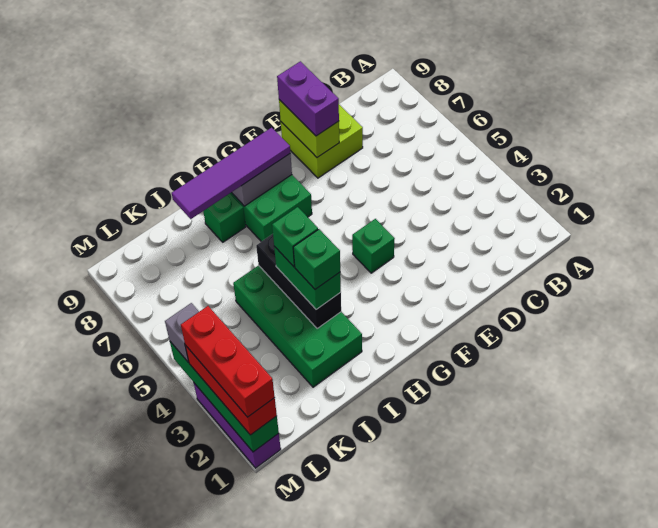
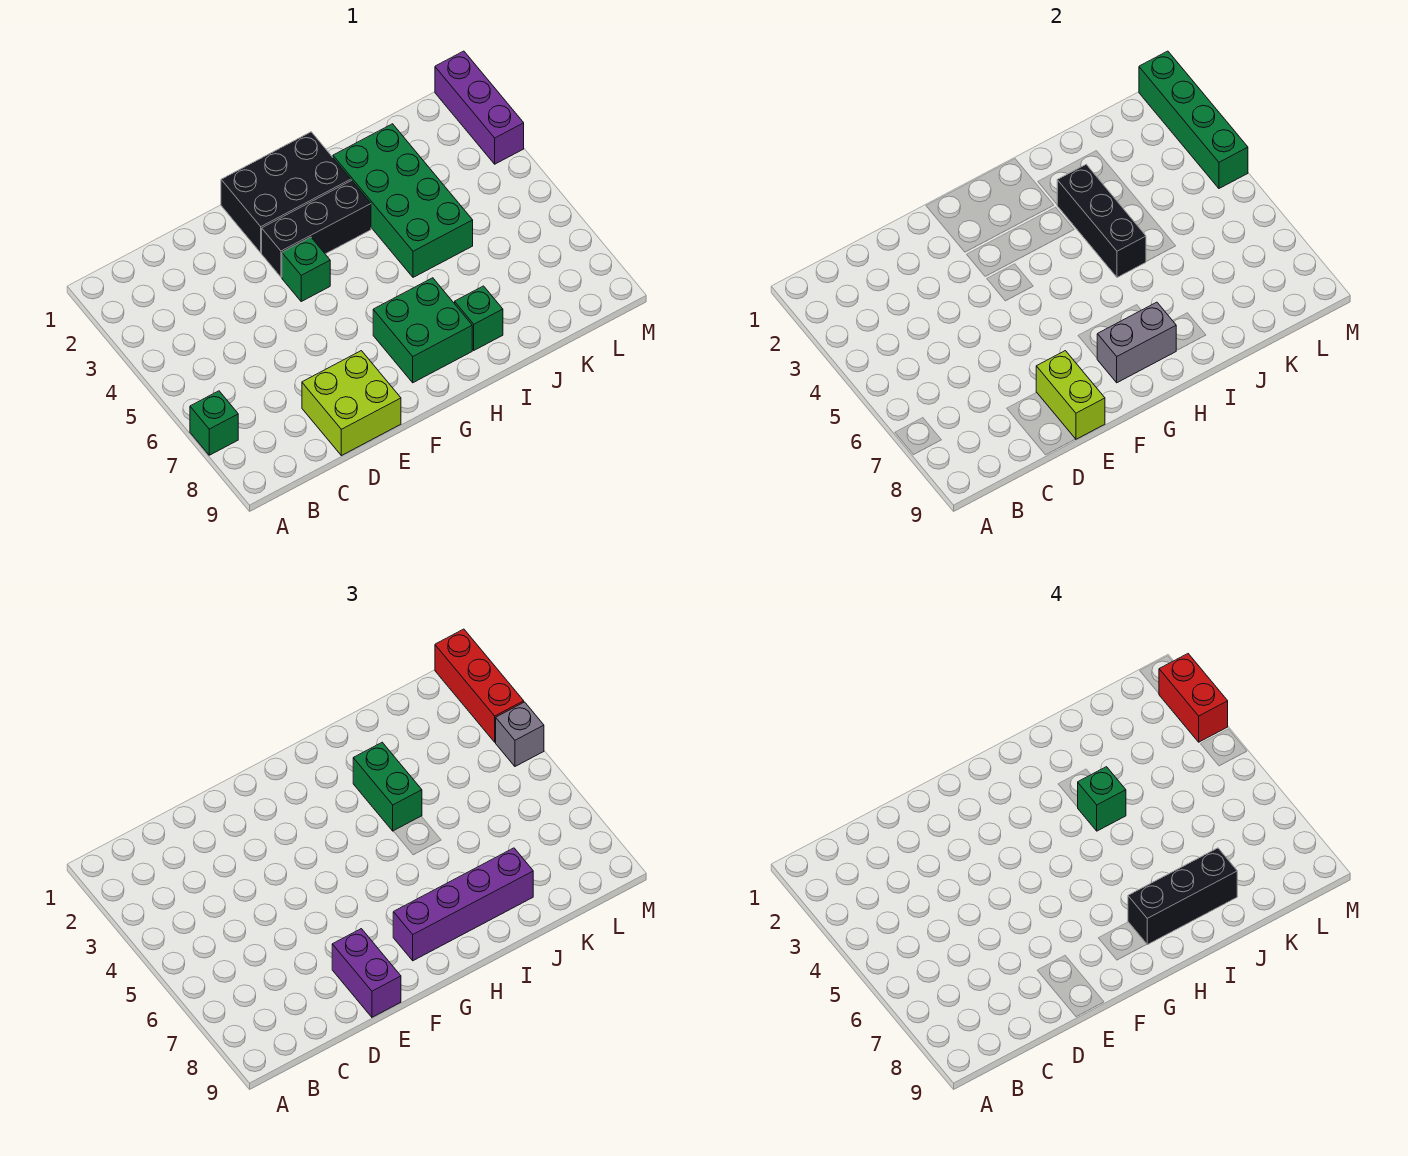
none -> black 2x3 brick [221,132,351,253]
none -> black 1x3 brick [262,181,371,277]
purple 1x4 tile [172,128,290,219] -> purple 1x4 brick [393,848,533,961]
none -> black 1x3 brick [1128,848,1237,945]
green 1x1 brick [293,229,340,289] -> green 1x1 brick moved to [190,391,238,455]
red 1x3 brick [181,306,275,417] -> red 1x2 brick [1159,654,1228,742]

